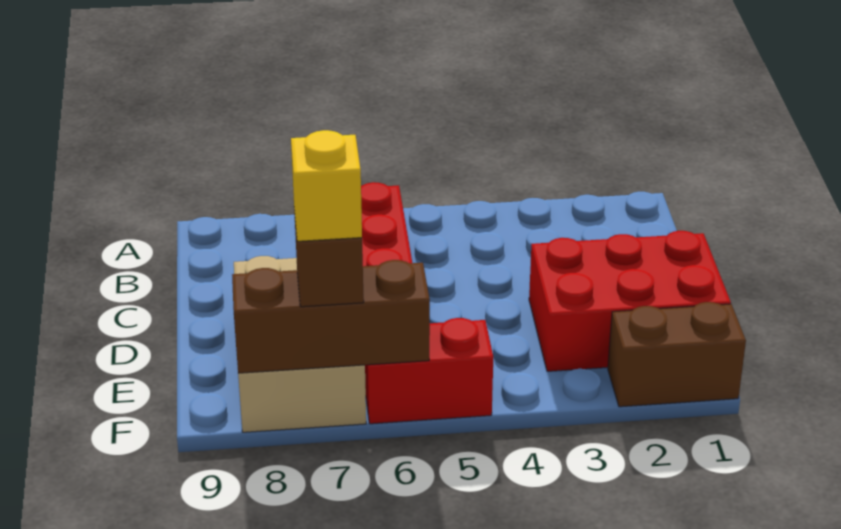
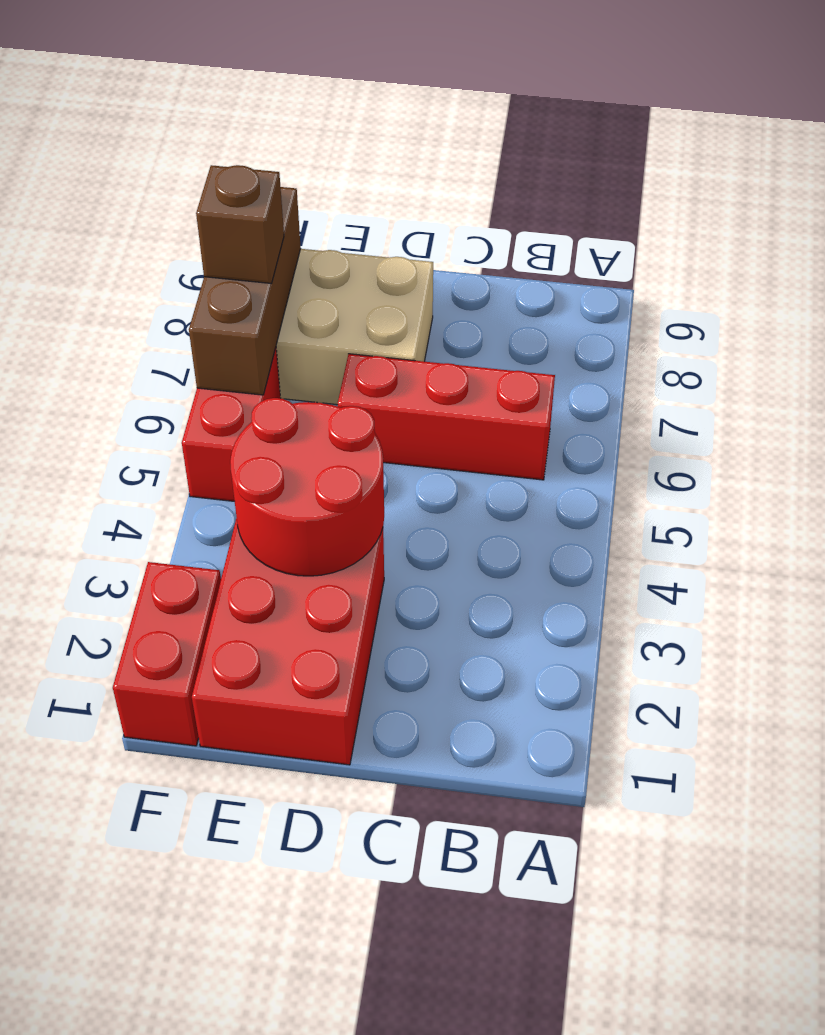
none -> red 2x2 round brick [230,398,384,576]
brown 1x2 brick [608,302,746,407] -> red 1x2 brick [113,562,221,746]
yellow 1x1 brick [291,130,362,241] -> none

